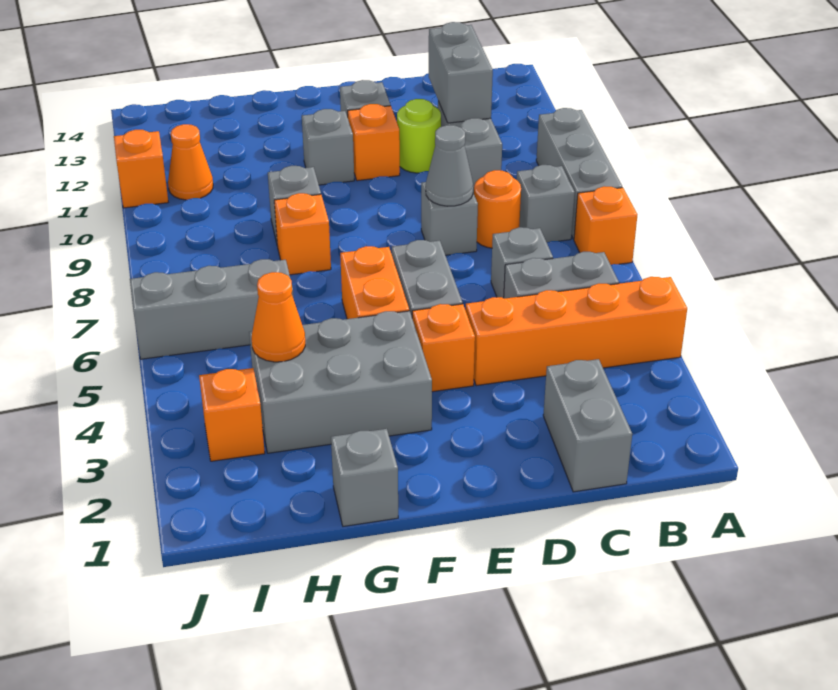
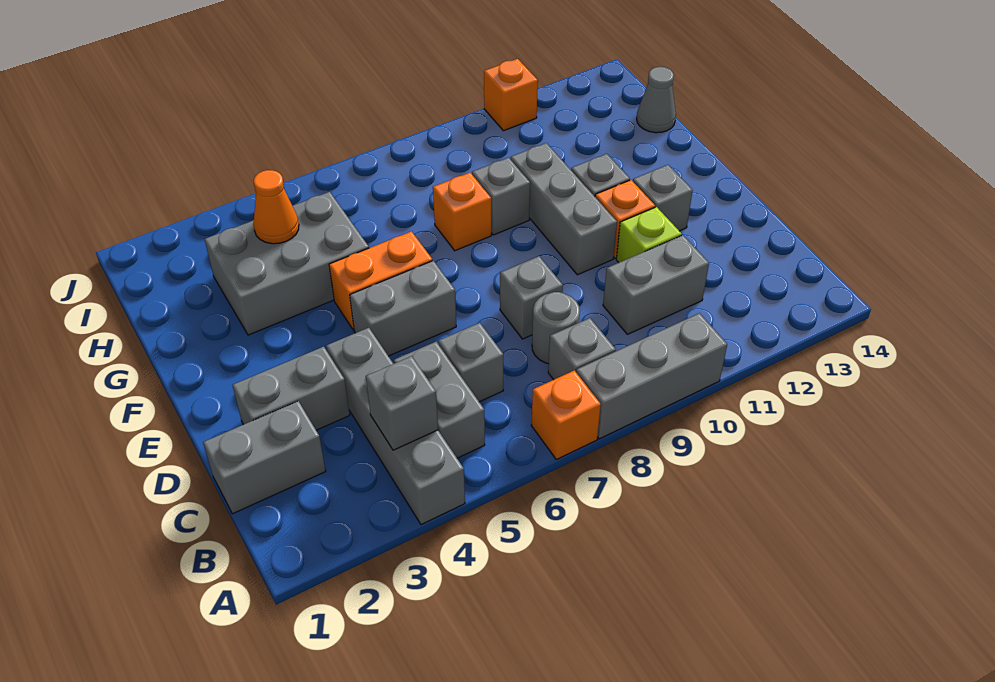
orange 1x4 brick [465,277,687,386] -> grey 1x4 brick [326,328,465,525]
orange 1x1 round brick [474,170,521,248] -> grey 1x1 round brick [532,292,580,364]
grey 1x2 brick [429,22,493,123] -> grey 1x2 brick moved to [233,347,350,430]
grey 1x1 cone [426,125,473,206] -> grey 1x1 cone moved to [637,67,676,133]
lime 1x1 round brick [397,99,441,173] -> lime 1x1 brick [616,207,682,263]
orange 1x1 brick [412,304,475,392] -> none
grey 2x3 brick [249,311,432,453] -> grey 2x3 brick turned to [205,192,369,335]
grey 1x1 brick [331,429,398,526] -> grey 1x1 brick moved to [366,356,438,450]
grey 1x3 brick [130,259,294,359] -> grey 1x3 brick moved to [511,143,617,275]
orange 1x1 brick [199,368,265,461] -> none
orange 1x1 cone [168,124,213,200] -> none

